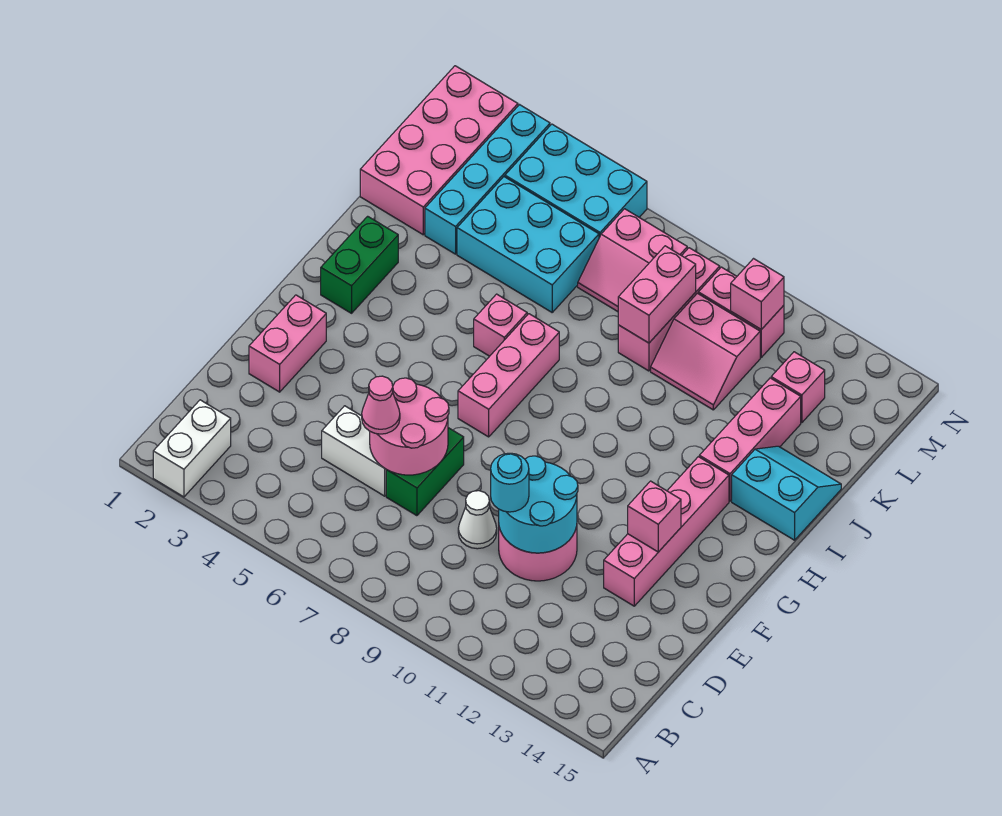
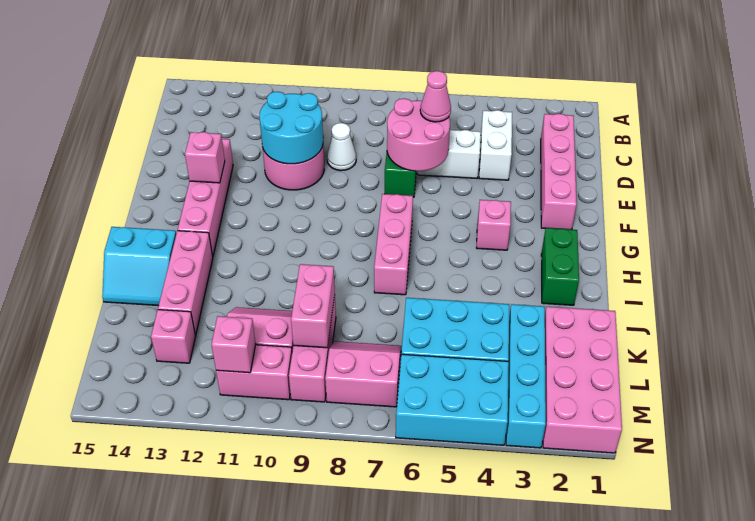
white 1x2 brick [153,400,231,497] -> white 1x2 brick moved to [479,110,512,180]
cyan 1x1 round brick [491,453,529,512] -> none
pink 1x2 brick [249,295,326,392] -> pink 1x4 brick [541,114,577,230]
pink 1x1 brick [474,294,527,356] -> pink 1x1 brick moved to [477,200,511,250]

